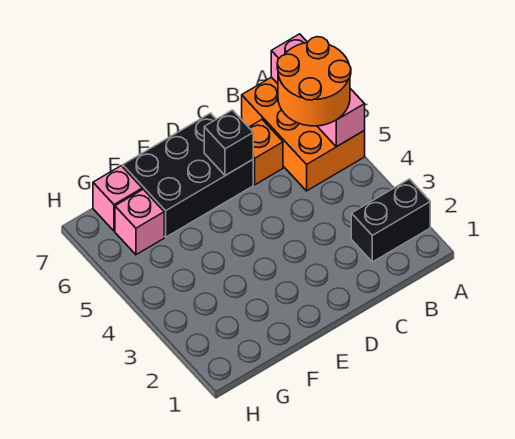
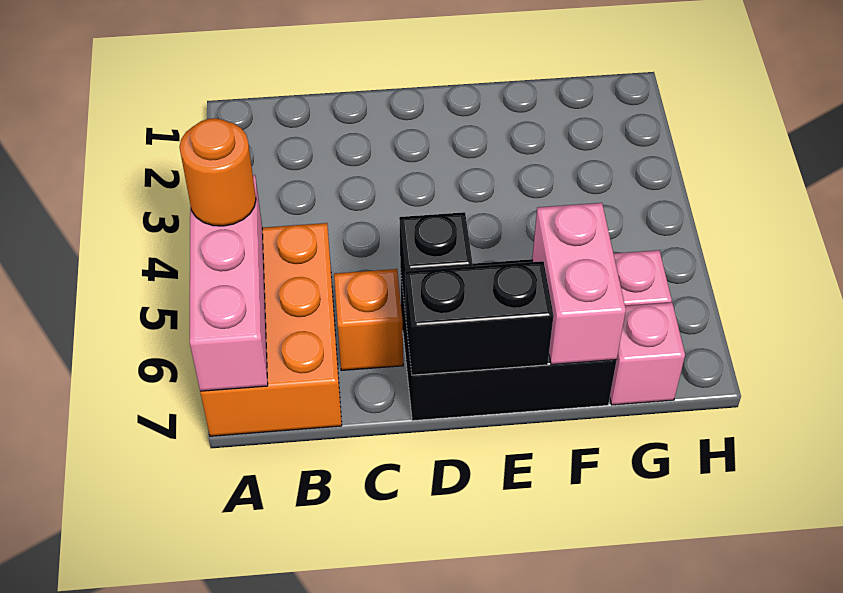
black 1x2 brick [351,179,430,262] -> black 1x2 brick moved to [405,261,554,375]
orange 2x2 round brick [277,37,351,126] -> orange 1x1 round brick [179,118,256,226]
none -> pink 1x2 brick [532,203,626,365]

